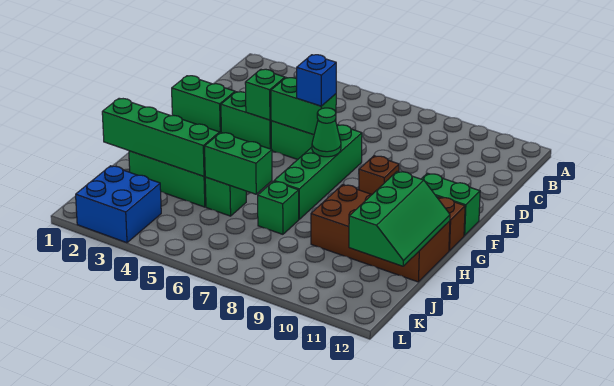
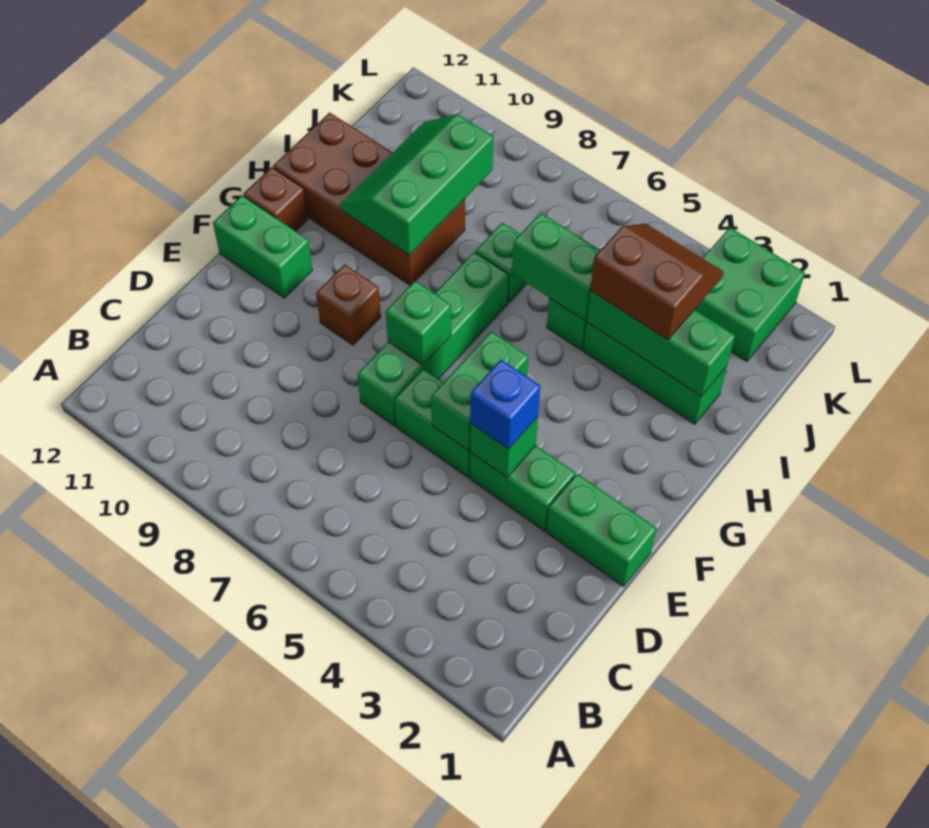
green 1x2 brick [271,78,336,135] -> green 1x2 brick turned to [431,331,528,450]
blue 1x1 brick [297,55,336,106] -> blue 1x1 brick moved to [470,360,540,449]
green 1x1 cone [312,108,341,157] -> green 1x1 brick [386,281,451,365]
green 2x3 slope [349,171,450,266] -> green 2x3 slope moved to [340,115,493,255]
green 1x4 brick [102,98,219,176] -> green 1x3 brick [587,290,735,396]
none -> brown 2x2 slope [590,224,723,340]
blue 2x2 brick [76,166,161,243] -> green 2x2 brick [695,227,805,362]

